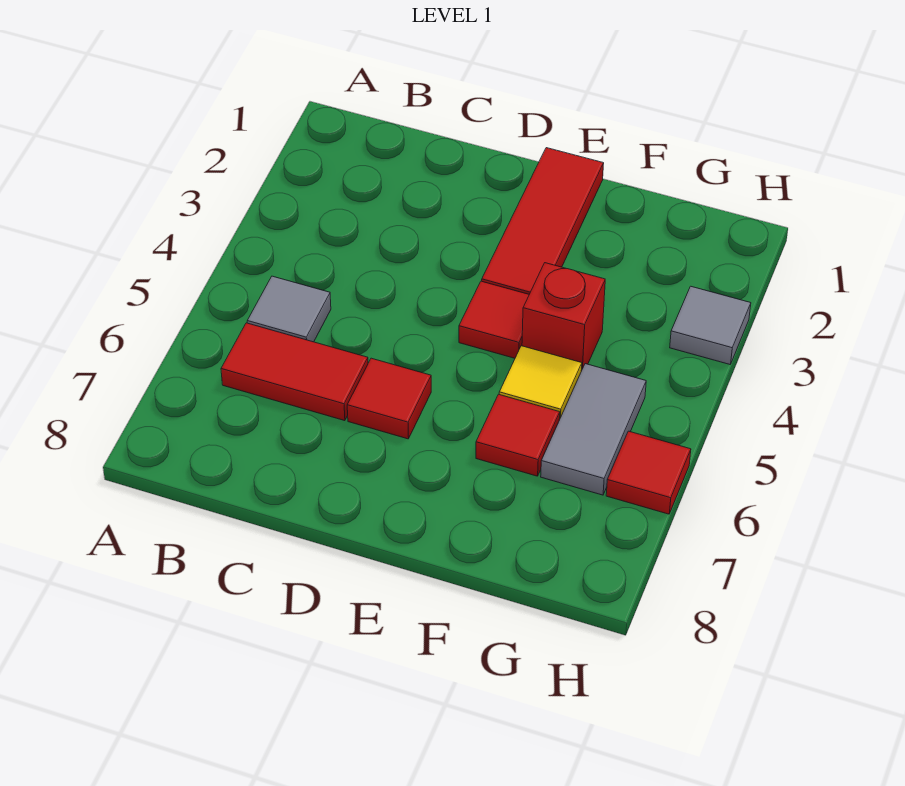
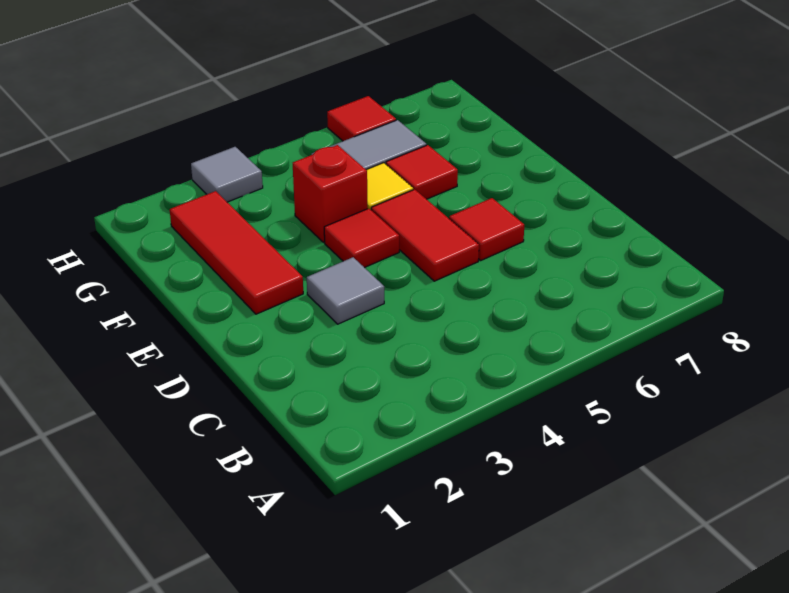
grey 1x1 tile [247,276,331,342] -> grey 1x1 tile moved to [307,257,384,324]
red 1x2 tile [221,323,368,421] -> red 1x2 tile moved to [371,189,479,281]
red 1x3 tile [482,148,604,294] -> red 1x3 tile turned to [170,191,303,314]

